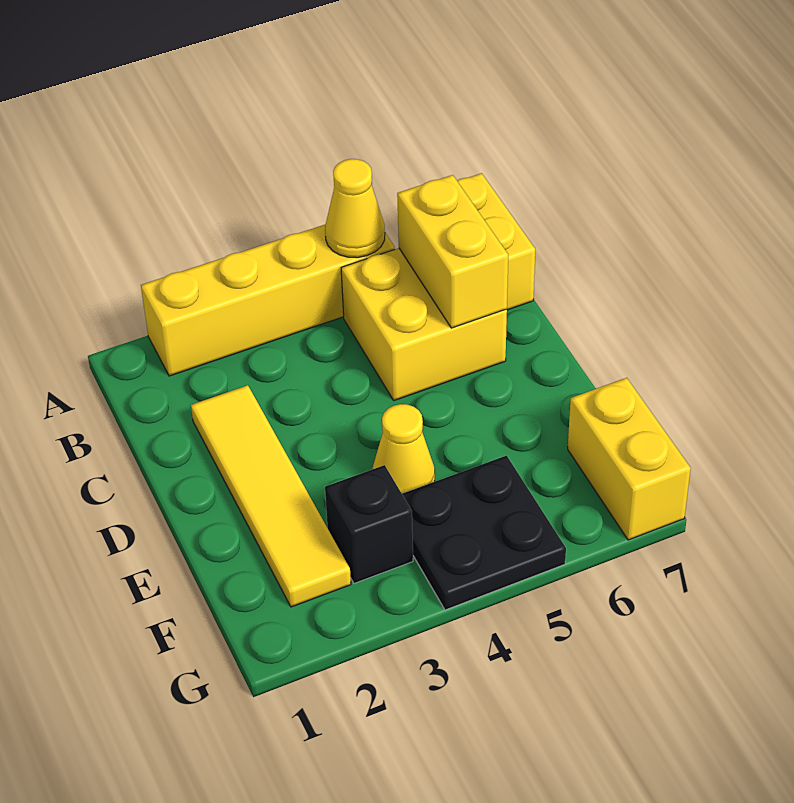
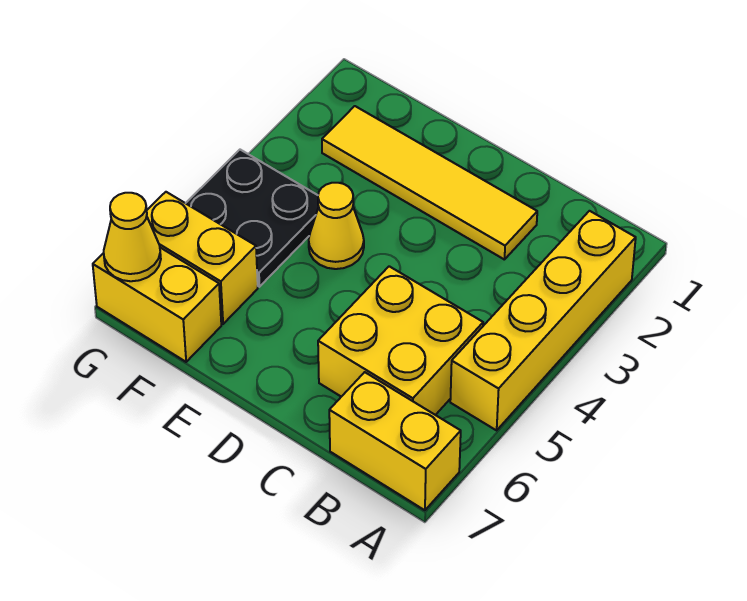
yellow 1x1 cone [325,159,385,258] -> yellow 1x1 cone moved to [104,193,161,281]
yellow 1x2 brick [397,175,508,328] -> yellow 1x2 brick moved to [147,192,258,324]
black 1x1 brick [325,465,413,583] -> none

